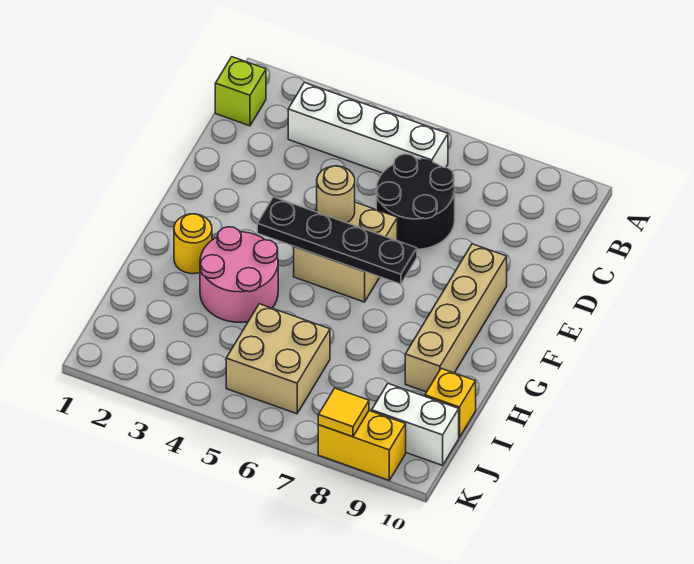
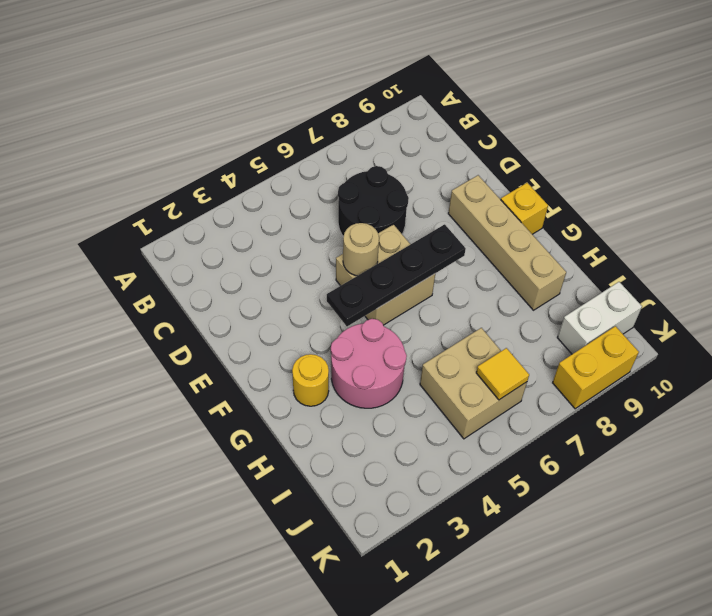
lime 1x1 brick [215,57,266,126] -> none
white 1x4 brick [288,83,448,173] -> none
yellow 1x1 brick [425,369,476,438] -> yellow 1x1 brick moved to [501,183,548,234]
yellow 1x1 tile [318,388,369,437] -> yellow 1x1 tile moved to [476,348,529,400]

